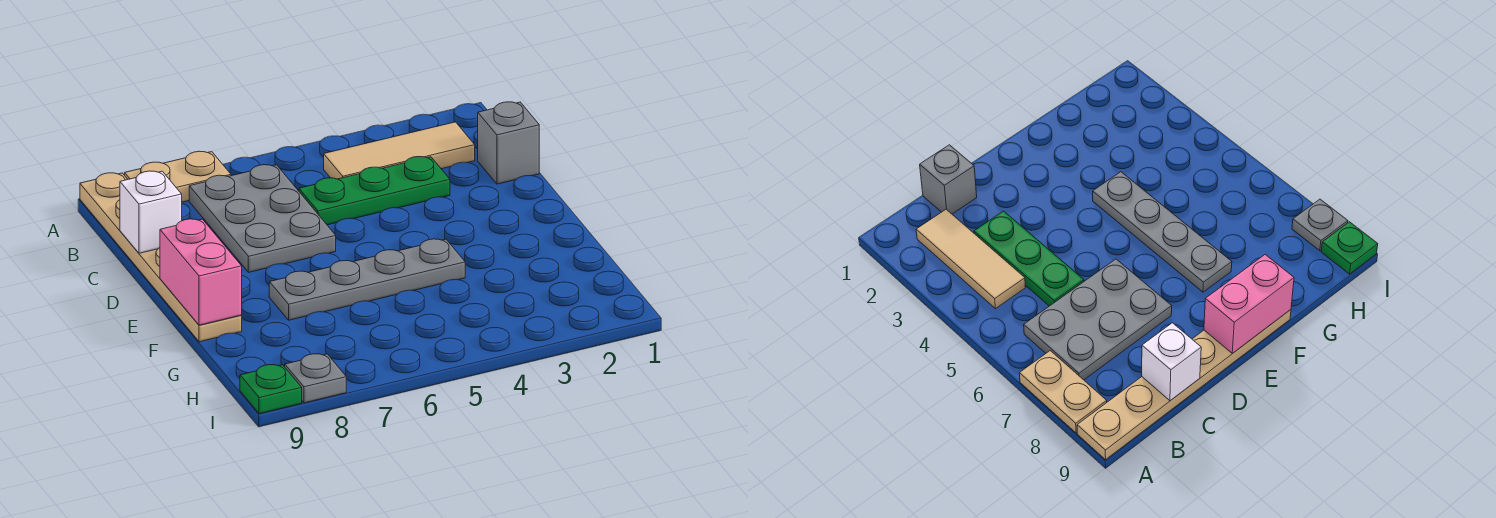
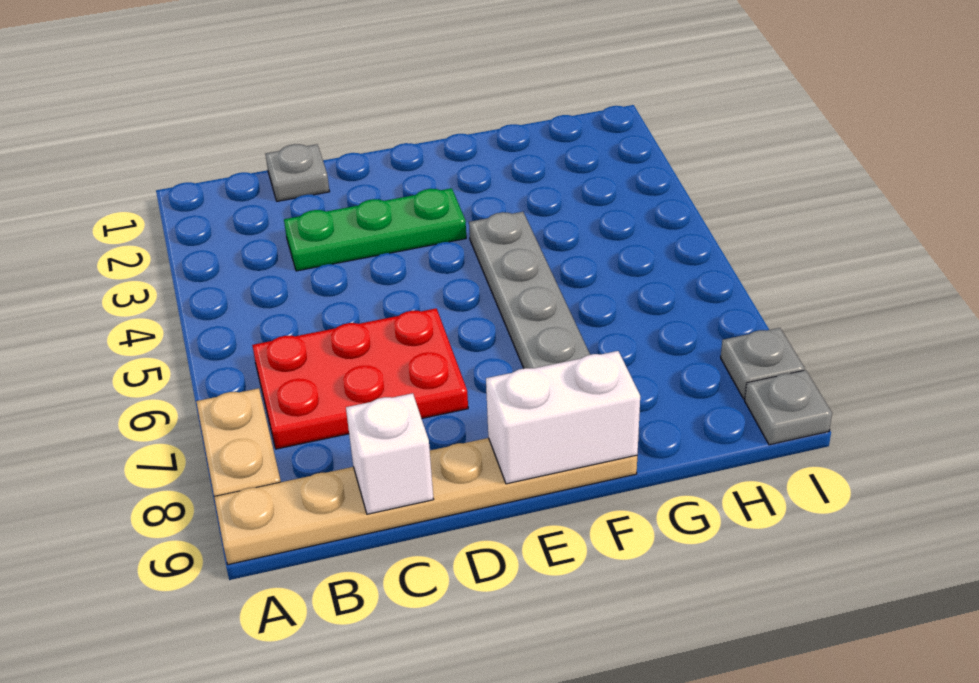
tan 1x3 tile [324,122,475,179] -> none
grey 2x3 plate [189,165,336,272] -> red 2x3 plate [252,309,468,449]
grey 1x1 brick [478,102,539,184] -> grey 1x1 plate [266,144,329,201]
green 1x3 plate [299,156,450,225] -> green 1x3 plate turned to [284,188,466,271]
pink 1x2 brick [160,219,242,325] -> white 1x2 brick [486,351,640,484]
green 1x1 plate [240,365,302,414] -> grey 1x1 plate [745,370,832,445]

